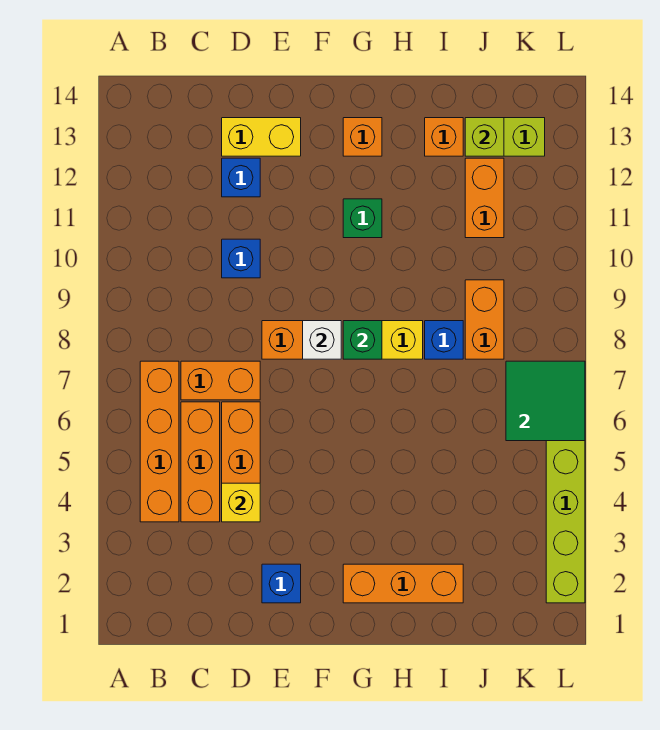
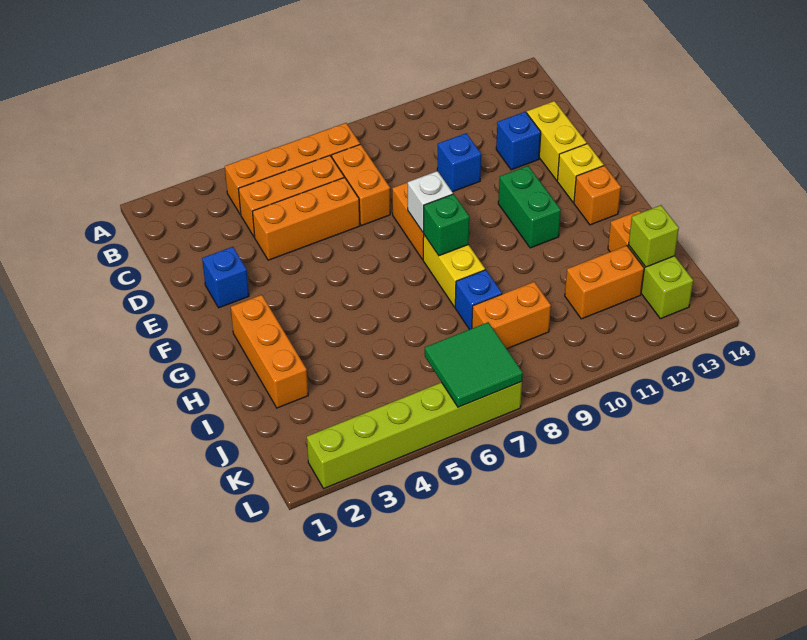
yellow 1x1 brick [222,483,260,522] -> yellow 1x1 brick moved to [557,144,604,203]
green 1x1 brick [343,199,382,238] -> green 1x2 brick [498,166,561,248]

